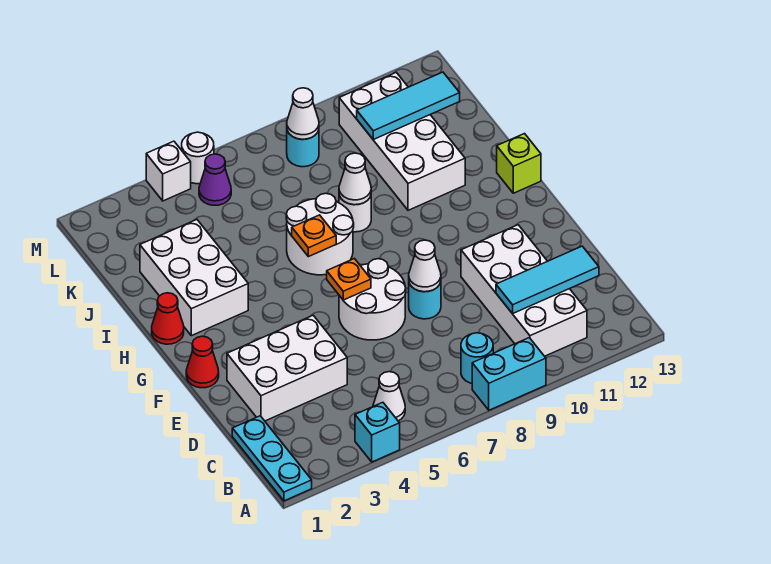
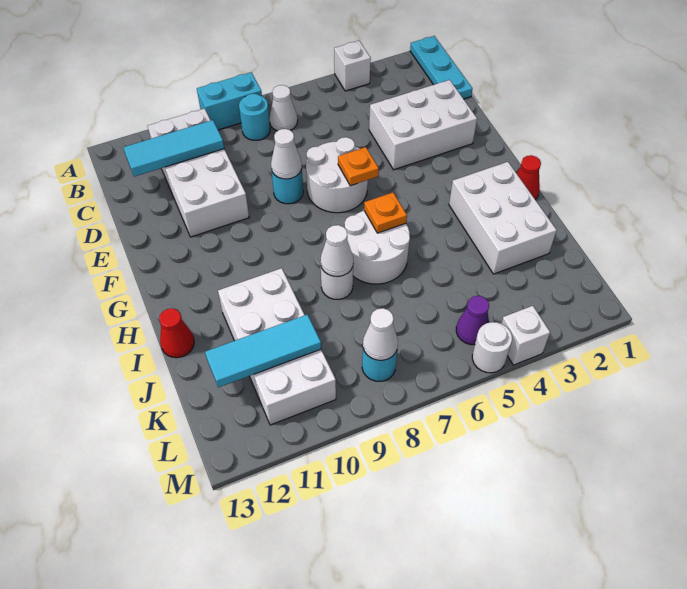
cyan 1x1 brick [355,402,400,462] -> white 1x1 brick [334,41,371,91]
white 1x1 cone [373,372,405,421] -> white 1x1 cone moved to [269,85,298,131]
red 1x1 cone [186,336,219,388] -> red 1x1 cone moved to [159,308,194,358]
lime 1x1 brick [497,134,541,193] -> none

